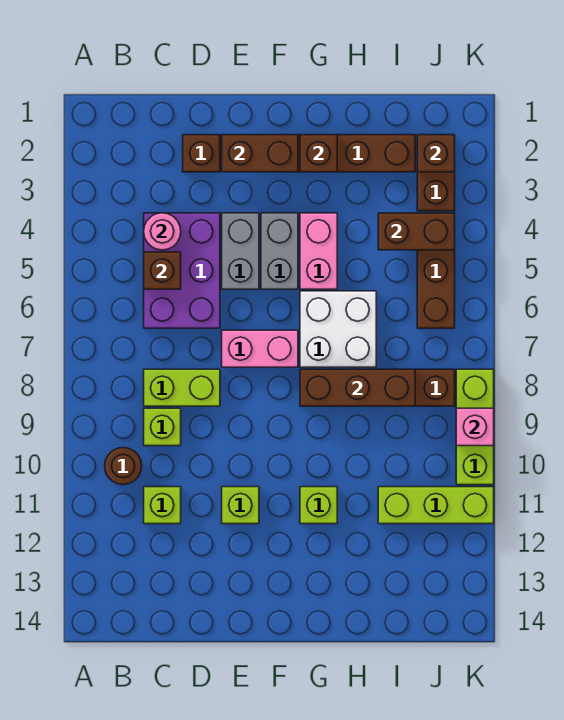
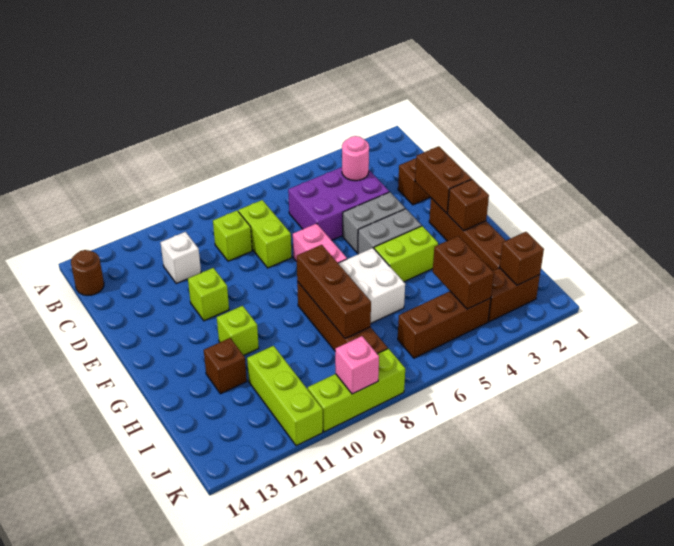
brown 1x1 round brick [105,448,142,485] -> brown 1x1 round brick moved to [71,250,104,296]
brown 1x1 brick [144,252,181,289] -> brown 1x1 brick moved to [204,338,247,394]
lime 1x1 brick [144,487,181,524] -> white 1x1 brick [160,232,201,283]
pink 1x2 brick [300,213,337,289] -> lime 1x2 brick [374,226,438,282]

